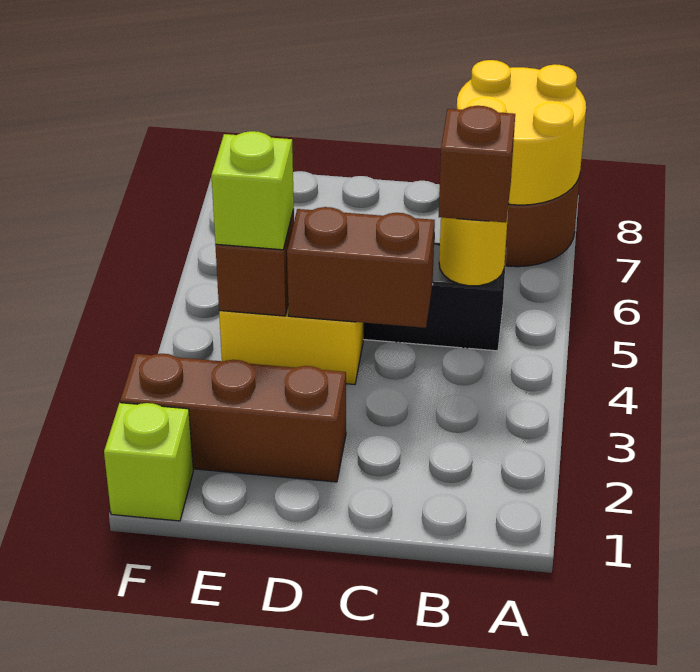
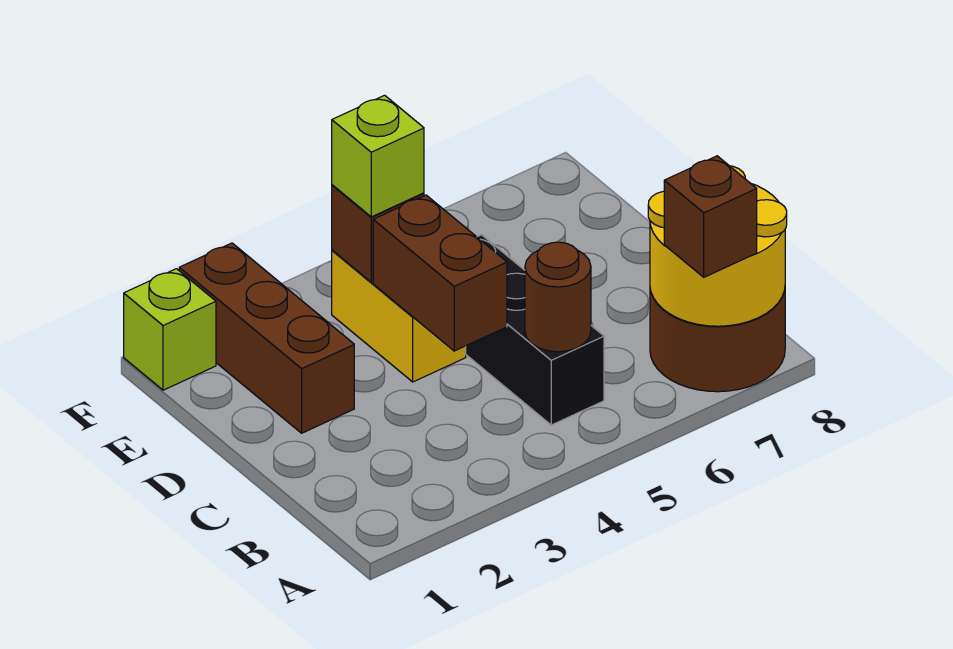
yellow 1x1 round brick [439,212,508,286] -> brown 1x1 round brick [525,242,591,352]
brown 1x1 brick [439,106,515,222] -> brown 1x1 brick moved to [664,156,757,277]

